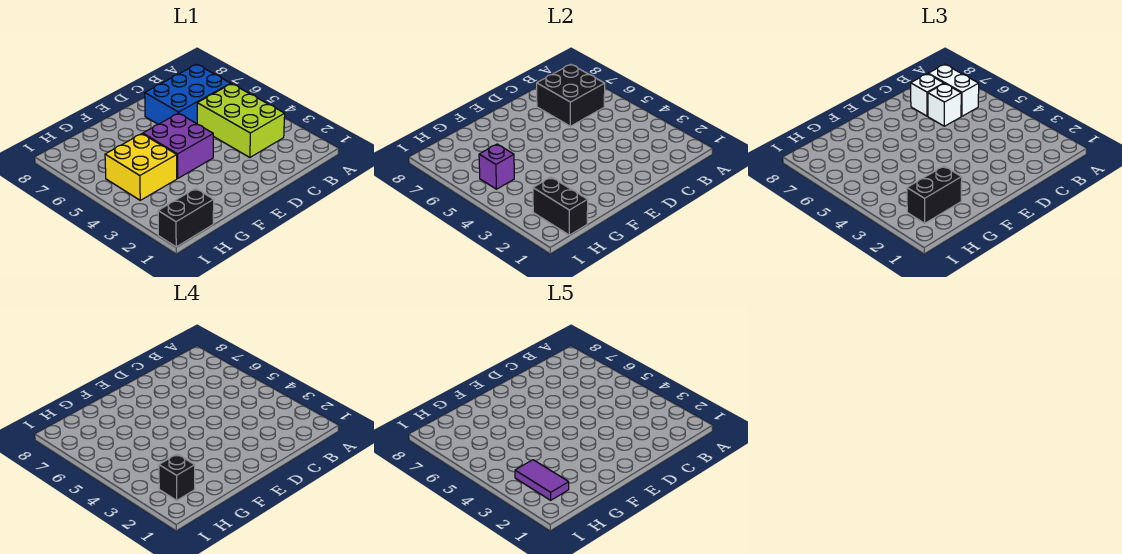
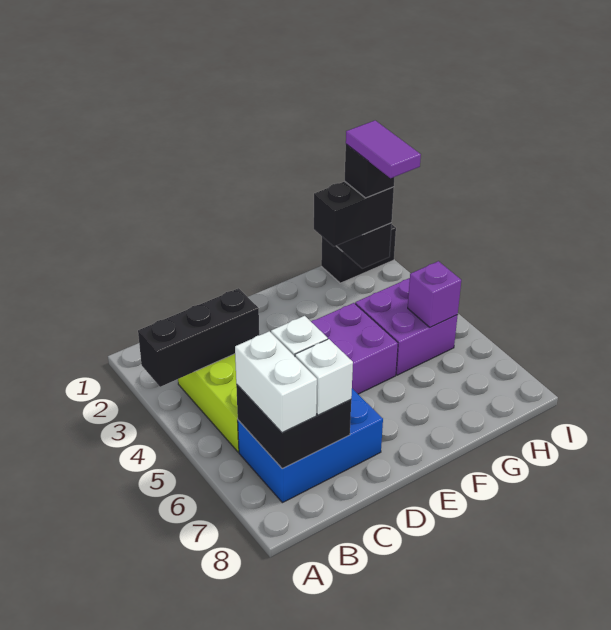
none -> black 1x3 brick [138,288,259,387]
yellow 2x2 brick [105,134,177,200] -> purple 2x2 brick [355,278,458,375]

